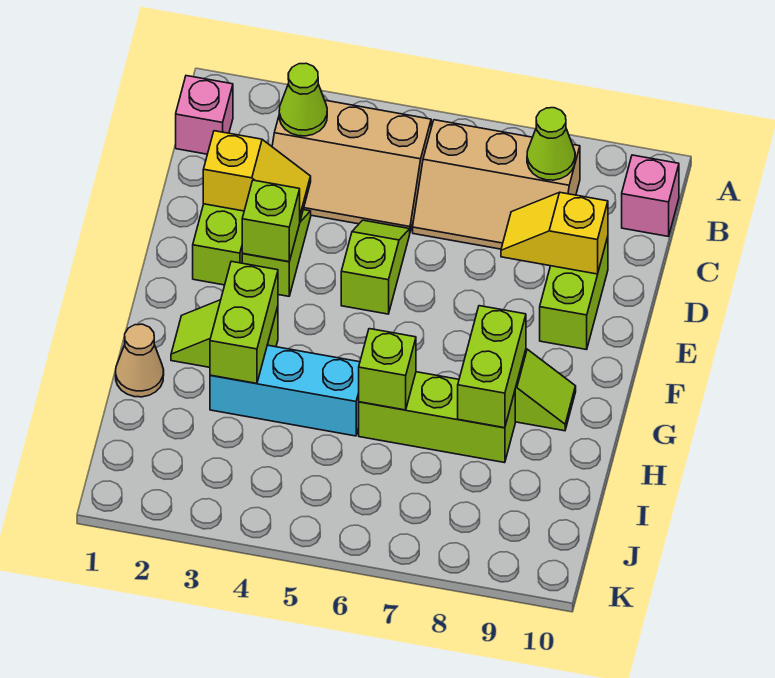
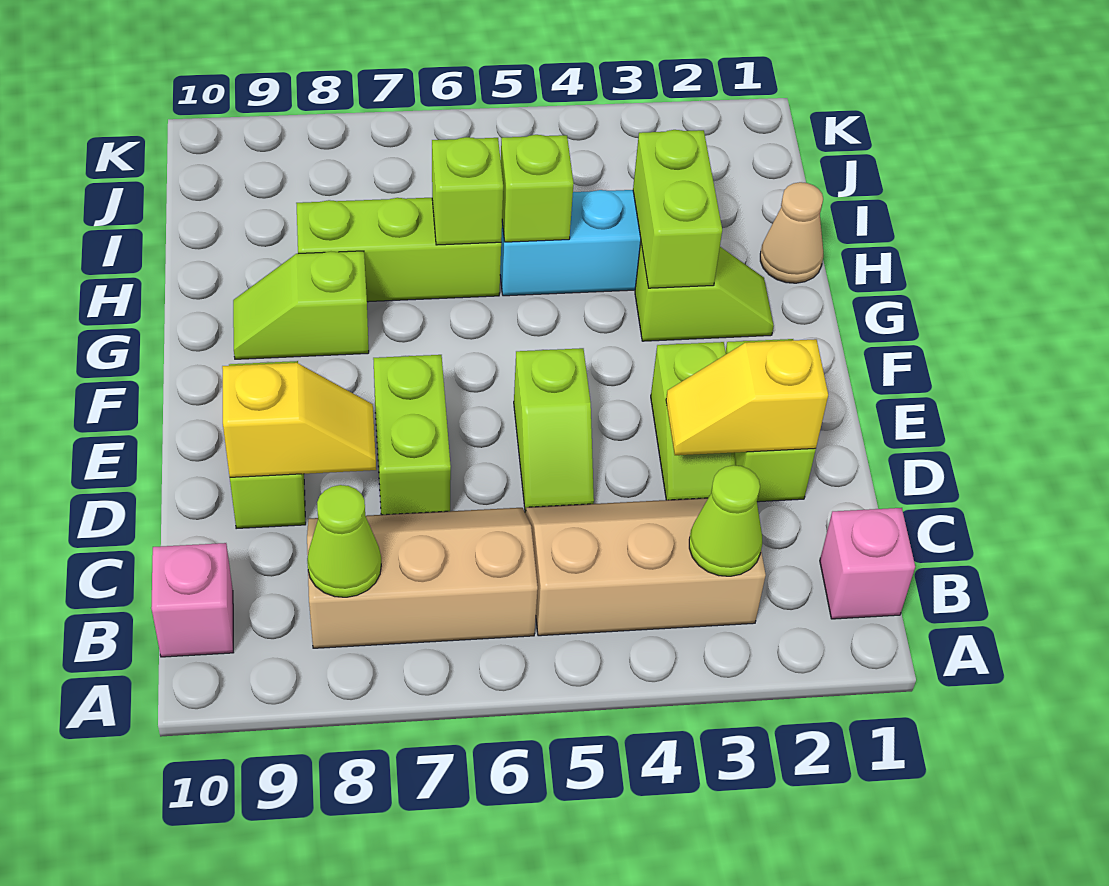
lime 1x1 brick [242,180,300,262] -> lime 1x1 brick moved to [501,135,574,242]
lime 1x2 brick [458,306,526,428] -> lime 1x2 brick moved to [373,355,451,515]

